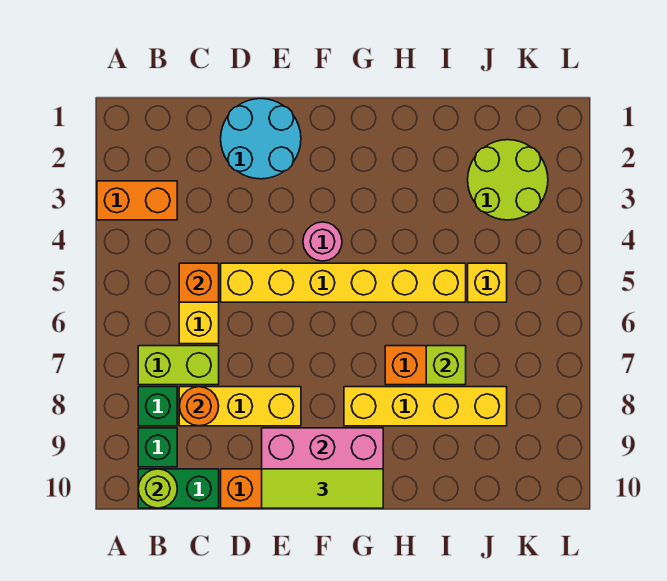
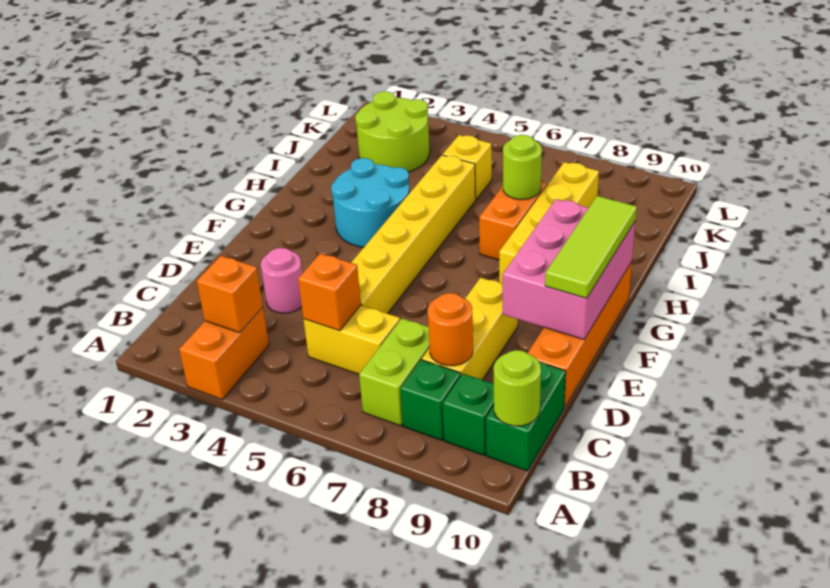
none -> orange 1x1 brick [197,256,263,333]
cyan 2x2 round brick [221,99,301,179] -> cyan 2x2 round brick moved to [331,158,410,247]
pink 1x1 round brick [303,222,342,261] -> pink 1x1 round brick moved to [261,248,302,313]
lime 1x1 brick [426,346,466,385] -> lime 1x1 round brick [503,135,542,200]

